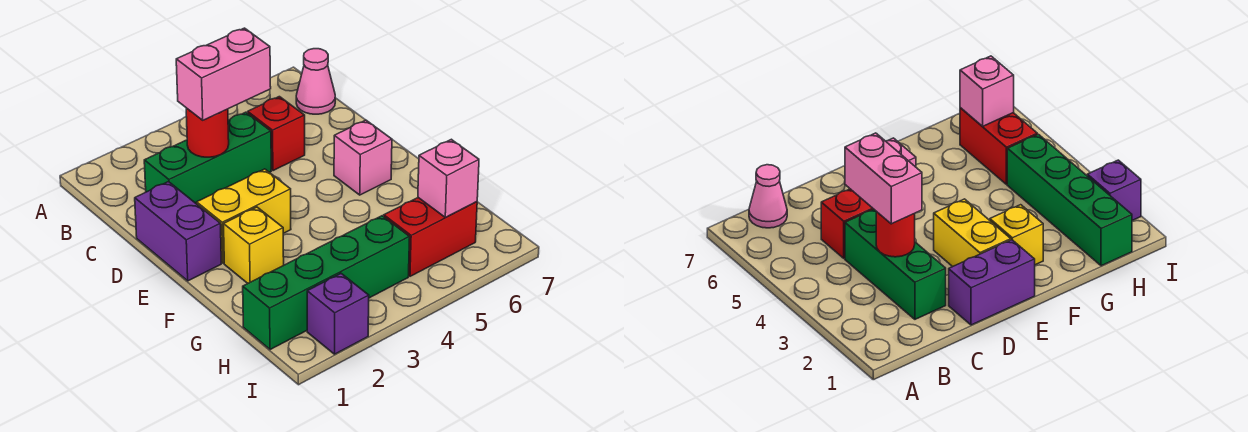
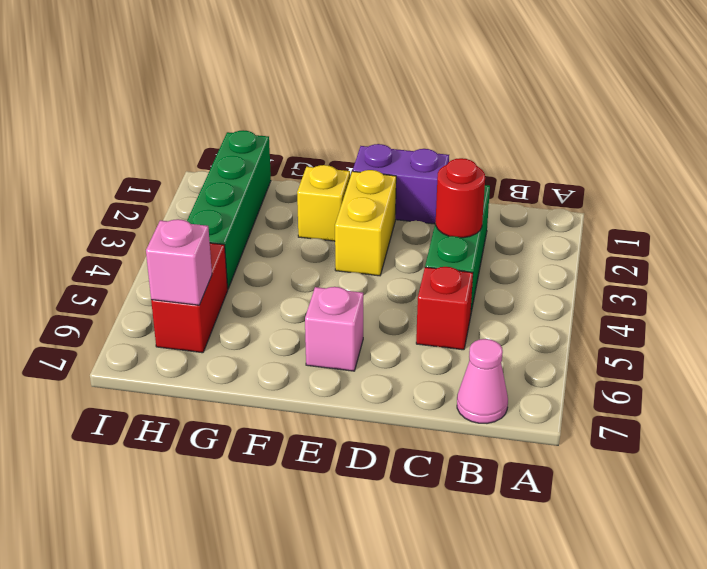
pink 1x2 brick [176,28,271,120] -> none
purple 1x1 brick [307,274,369,354] -> none

